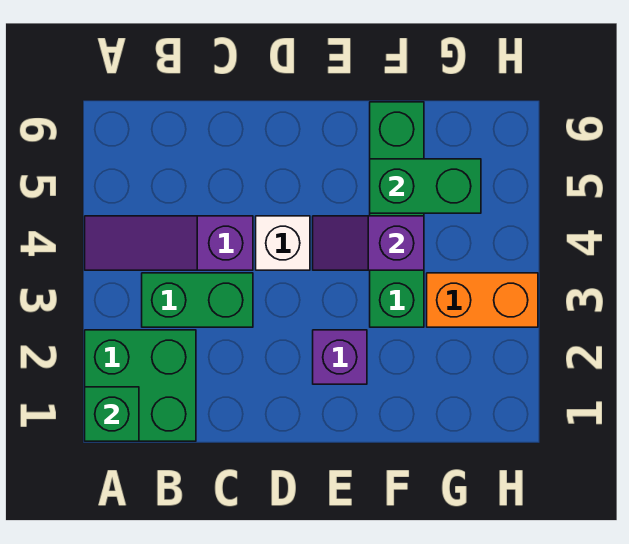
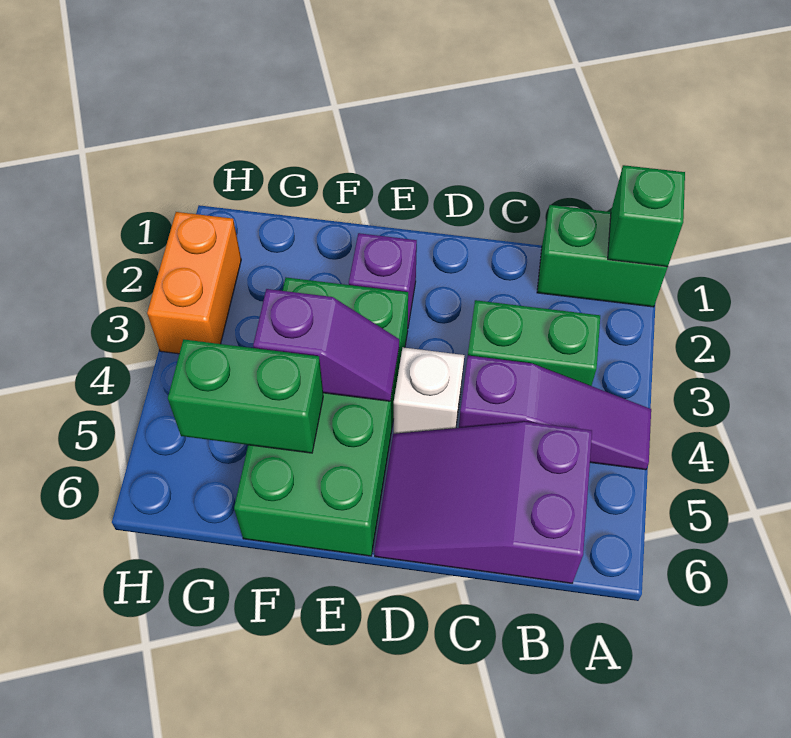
green 2x2 brick [85,330,196,441] -> green 1x2 brick [537,205,668,307]
none -> purple 2x3 slope [374,422,592,583]
green 1x4 brick [370,102,424,327] -> green 2x4 brick [234,278,408,556]
orange 1x2 brick [427,273,538,327] -> orange 1x2 brick turned to [147,212,241,354]

